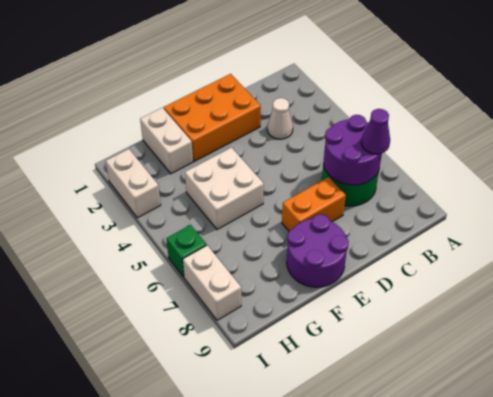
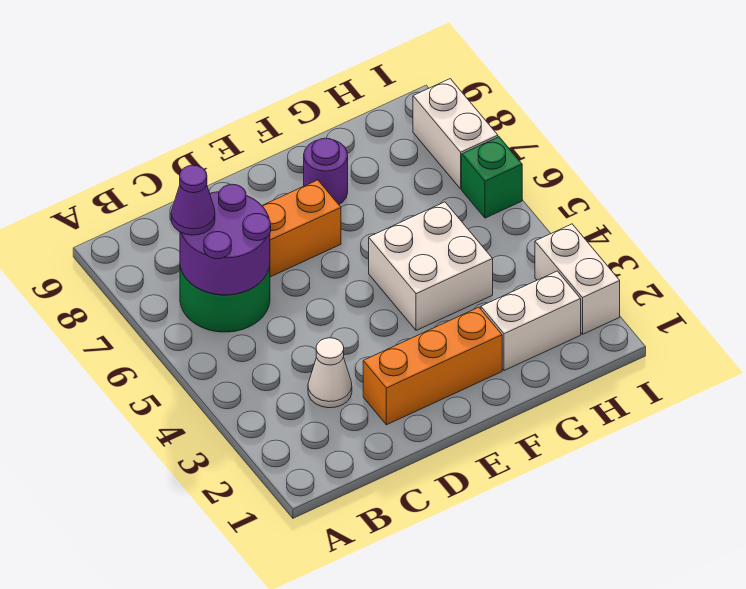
orange 2x3 brick [164,74,261,162] -> orange 1x3 brick [363,307,502,425]
purple 2x2 round brick [287,214,349,287] -> purple 1x1 round brick [304,138,348,204]
white 1x2 brick [140,108,193,174] -> white 1x2 brick turned to [481,271,581,371]

